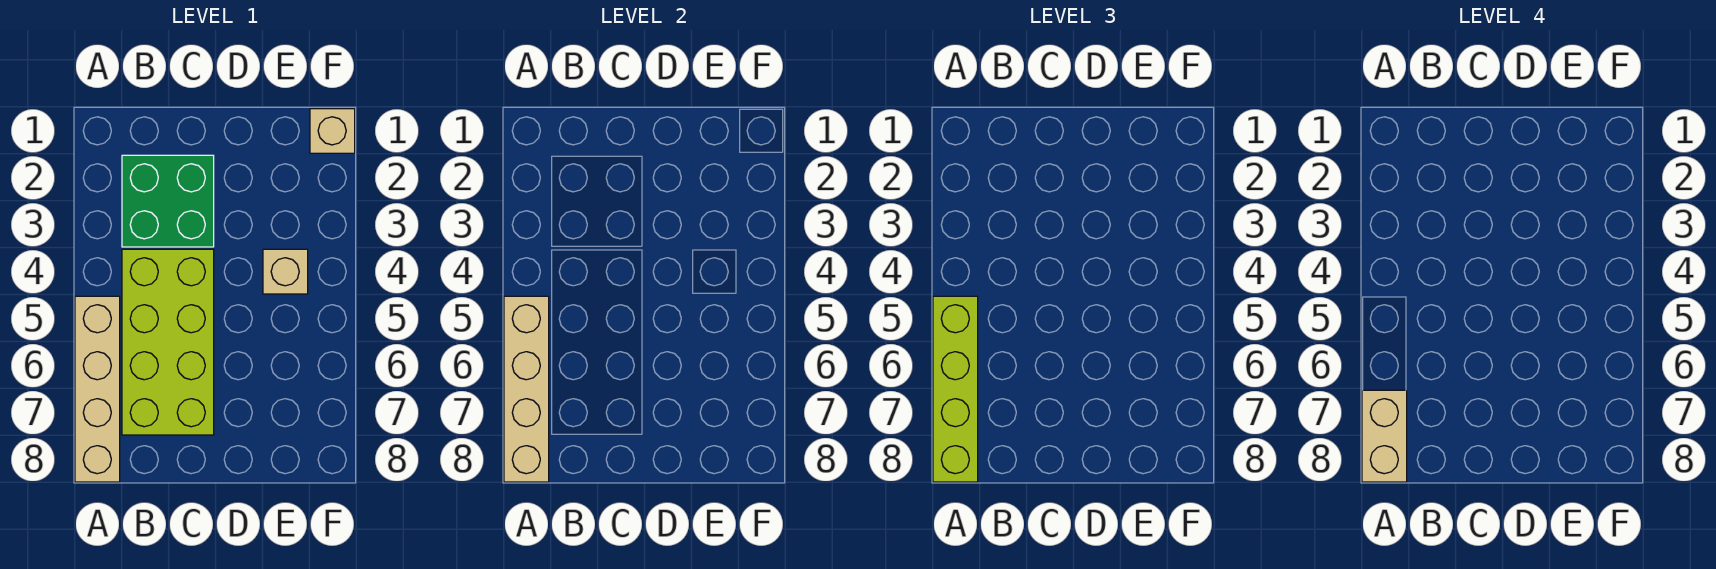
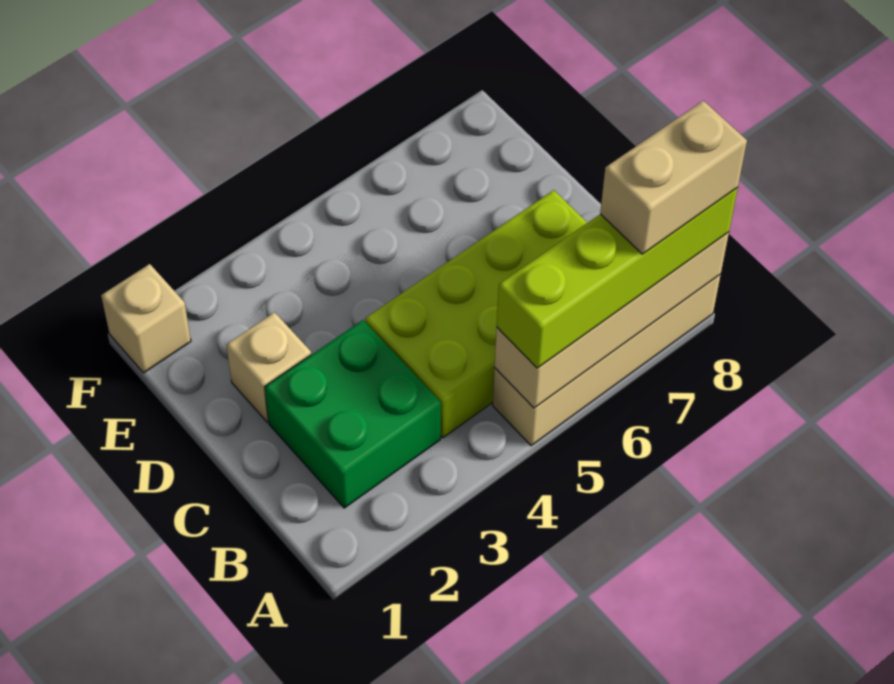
tan 1x1 brick [263,249,308,294] -> tan 1x1 brick moved to [227,312,311,422]

